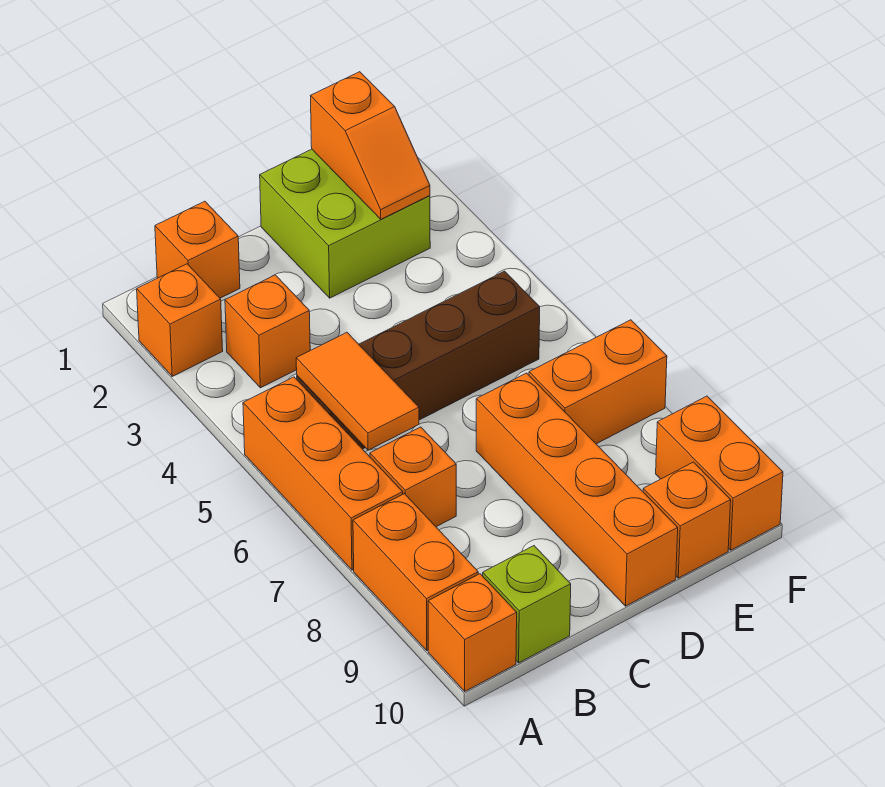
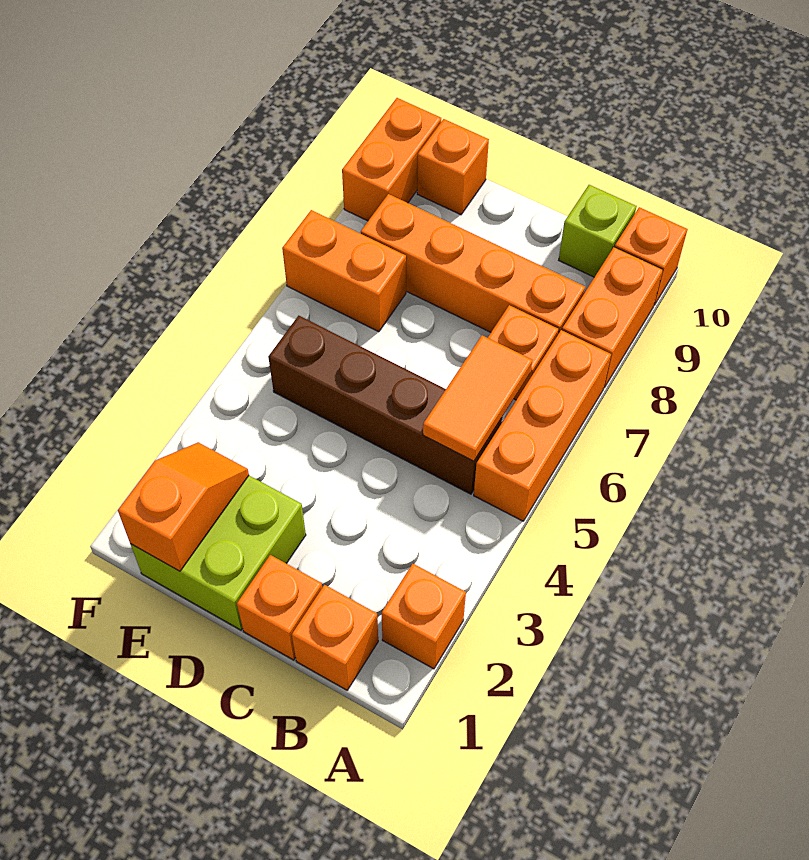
orange 1x1 brick [225,275,310,388] -> orange 1x1 brick moved to [237,555,322,660]
orange 1x4 brick [476,373,678,606] -> orange 1x4 brick turned to [361,194,585,334]

